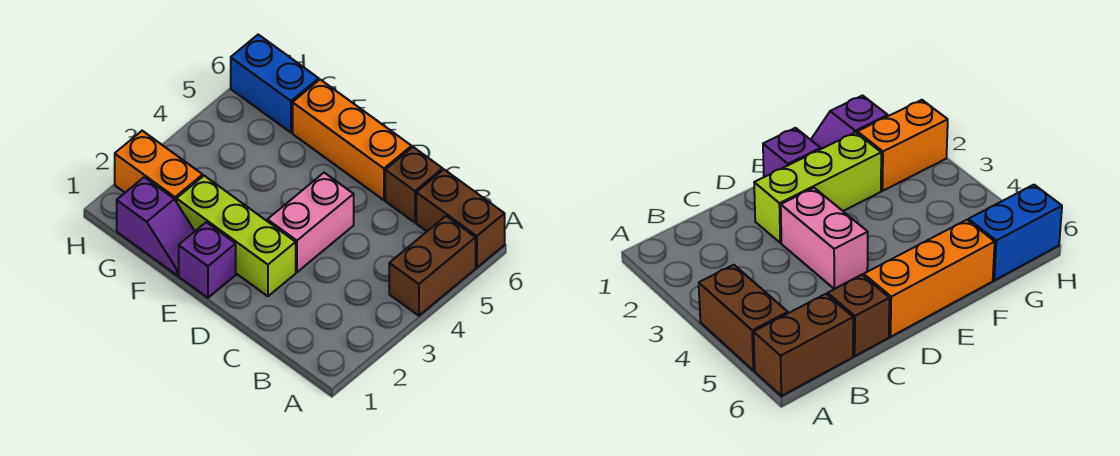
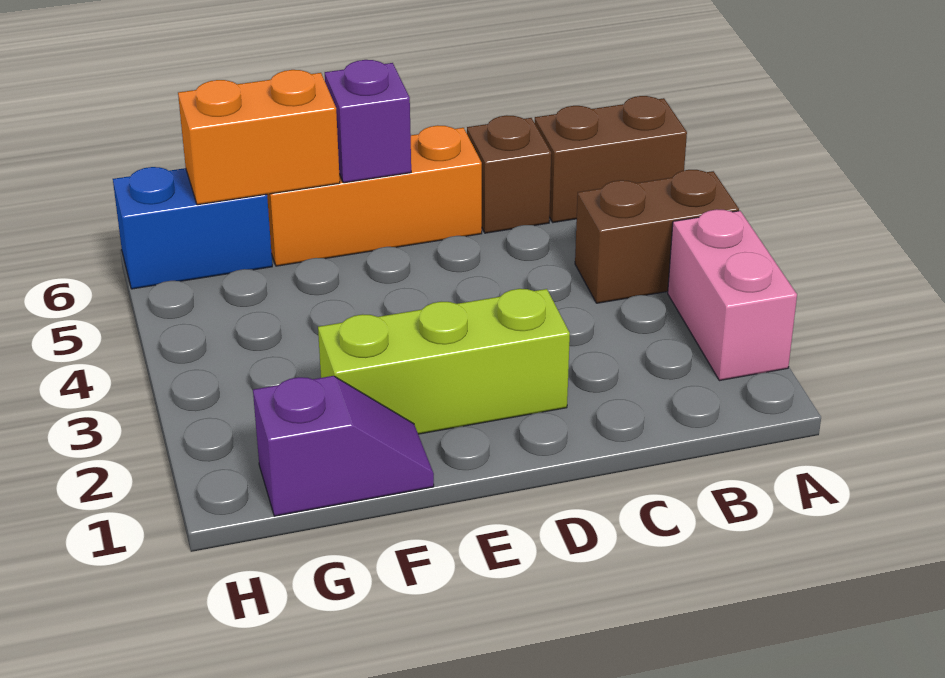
brown 1x2 brick [389,216,476,316] -> brown 1x2 brick turned to [575,170,739,303]
pink 1x2 brick [267,173,354,272] -> pink 1x2 brick moved to [668,209,797,381]
purple 1x1 brick [179,222,236,298] -> purple 1x1 brick moved to [325,60,411,183]
orange 1x2 brick [115,131,203,202] -> orange 1x2 brick moved to [178,70,340,205]

